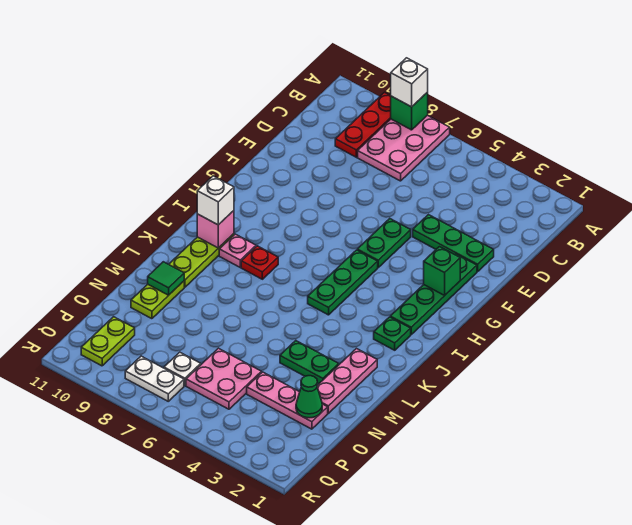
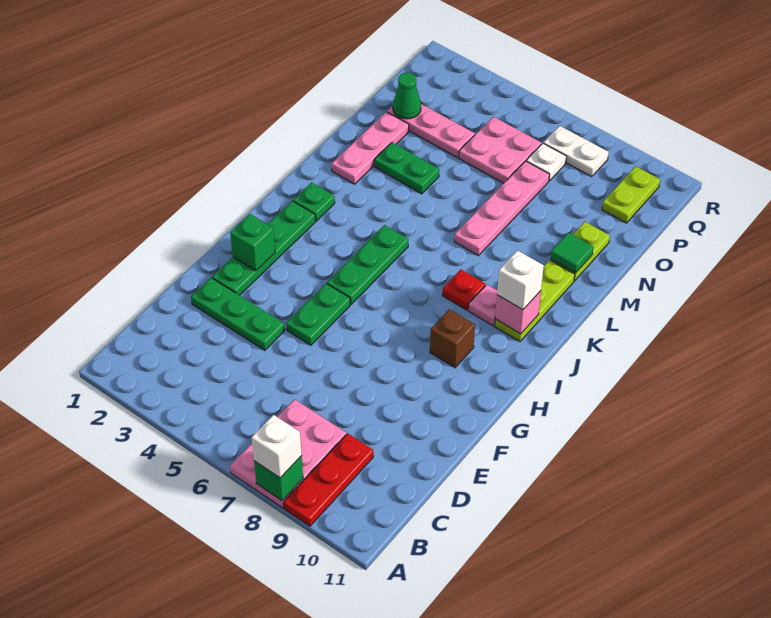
none -> brown 1x1 brick [430,309,475,367]
none -> pink 1x4 plate [454,161,549,256]

